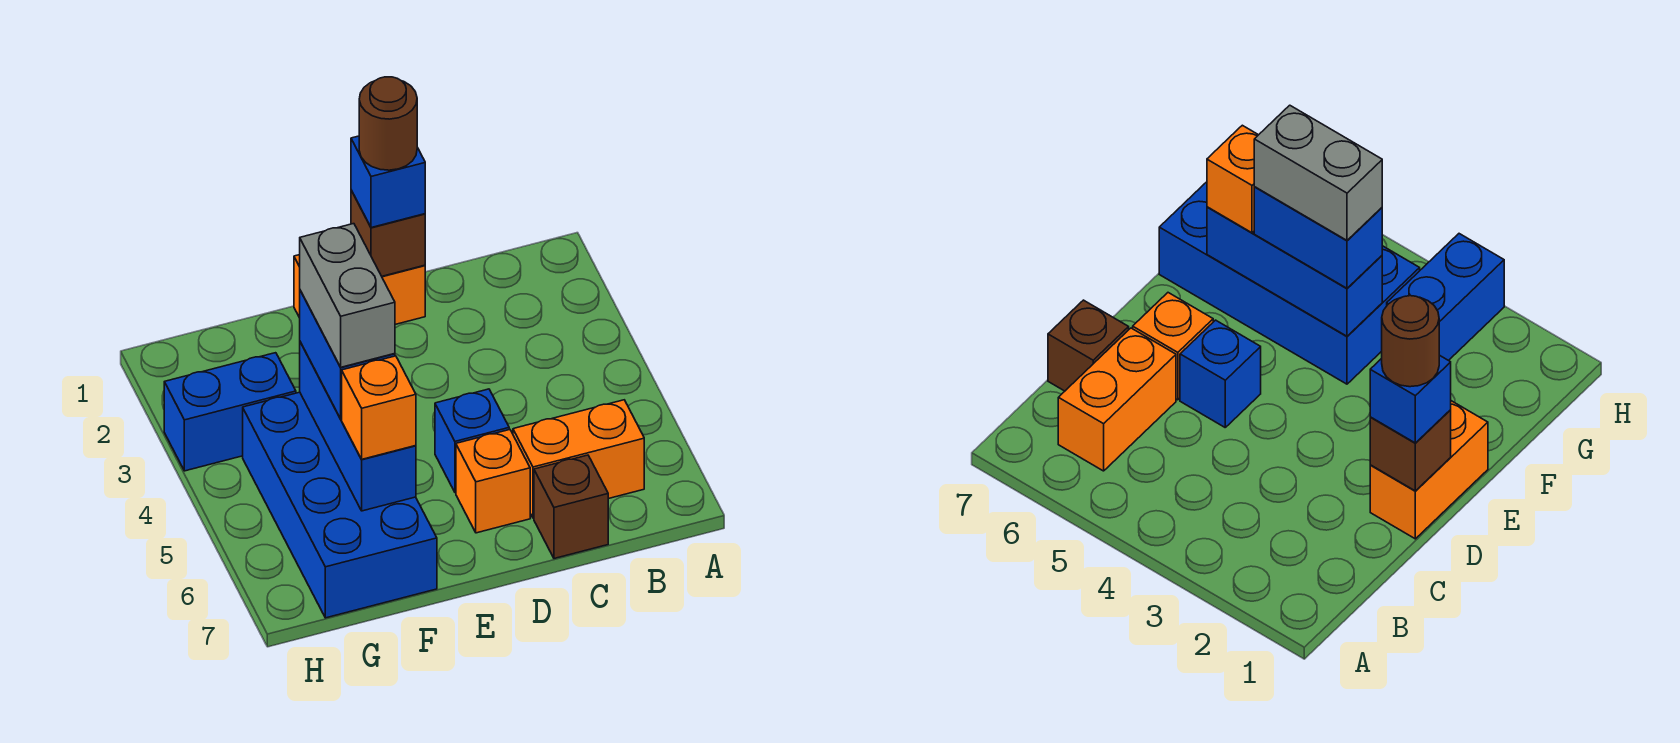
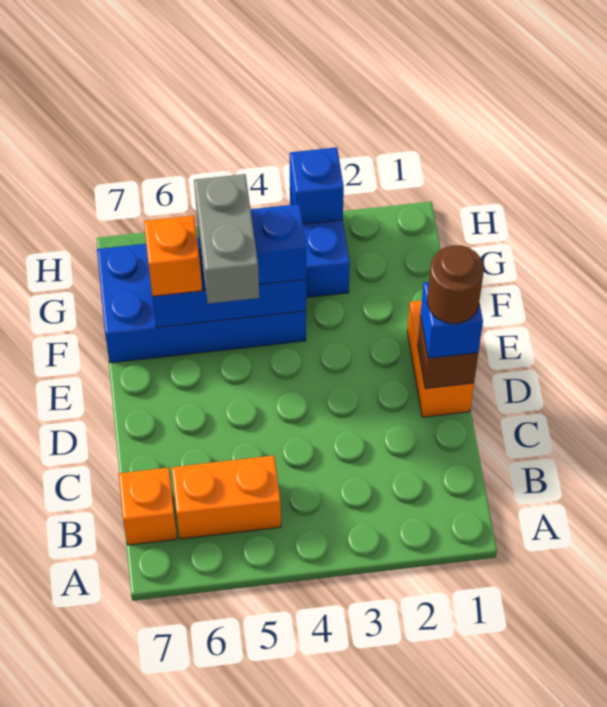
orange 1x2 brick [513,400,644,518] -> orange 1x2 brick turned to [172,456,281,539]
brown 1x1 brick [534,455,608,559] -> none
blue 1x1 brick [435,389,509,492] -> blue 1x1 brick moved to [290,147,344,224]
orange 1x1 brick [456,429,530,533] -> orange 1x1 brick moved to [119,468,177,545]
grey 1x2 brick [300,224,395,367] -> grey 1x2 brick turned to [194,174,259,304]

